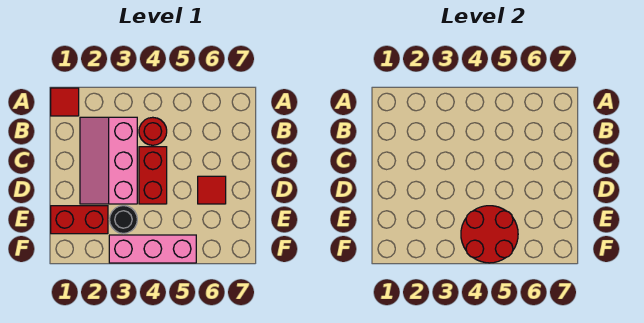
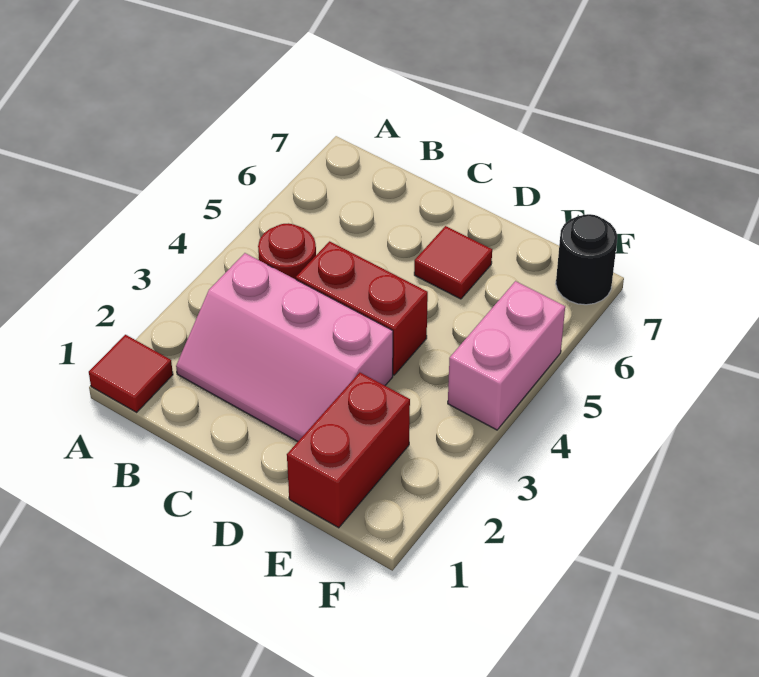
black 1x1 round brick [110,206,137,233] -> black 1x1 round brick moved to [556,214,617,305]
red 2x2 round brick [461,206,518,263] -> none
pink 1x3 brick [109,235,196,263] -> pink 1x2 brick [448,281,565,430]

